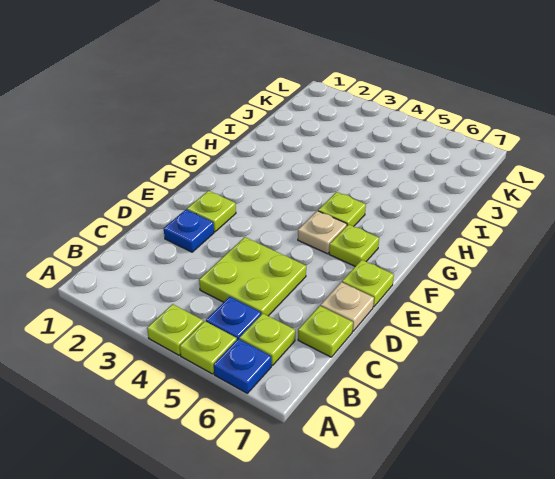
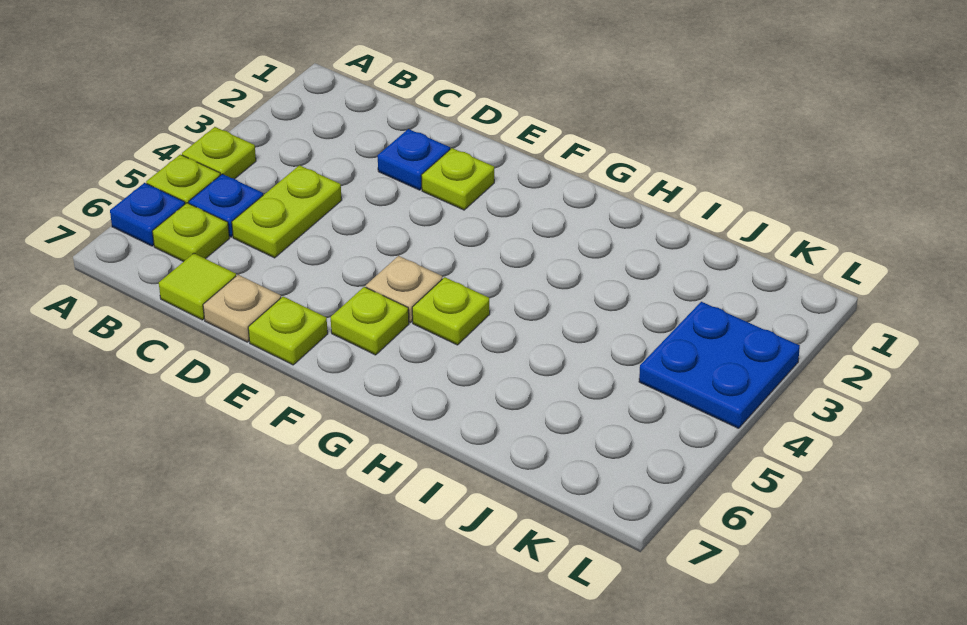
lime 2x2 plate [199,237,306,316] -> lime 1x2 plate [232,165,342,258]
lime 1x1 plate [298,306,353,357] -> lime 1x1 tile [159,253,236,320]
none -> blue 2x2 plate [639,302,800,428]

